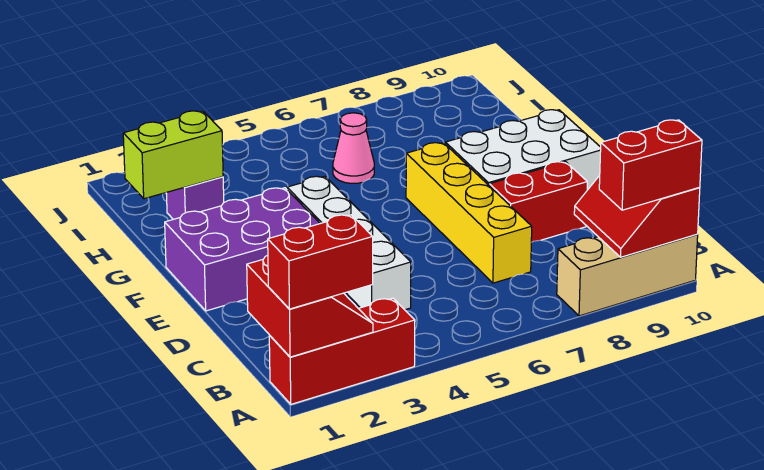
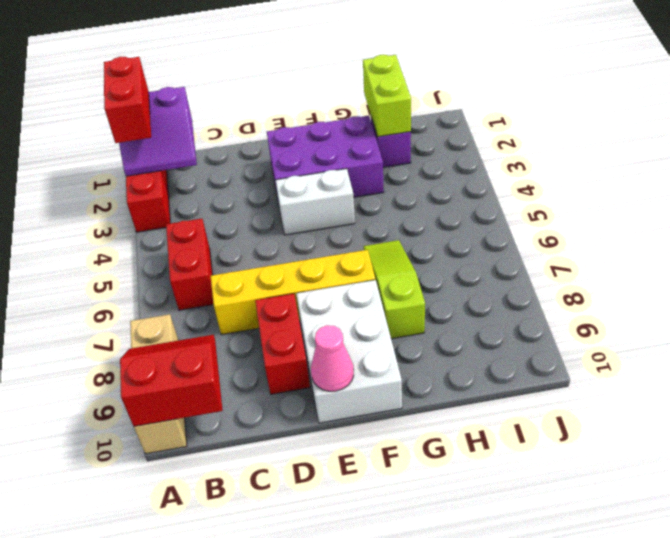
red 2x2 slope [247,255,373,357] -> purple 2x2 slope [119,87,197,176]
red 1x2 brick [599,120,702,210] -> red 1x2 brick moved to [166,219,213,310]
white 1x4 brick [287,176,411,310] -> white 1x2 brick [276,168,355,235]
purple 2x3 brick [165,188,320,311] -> purple 2x3 brick turned to [267,116,384,202]
none -> lime 1x3 slope [364,240,425,339]
pink 1x1 cone [333,113,374,183] -> pink 1x1 cone moved to [311,325,354,391]

